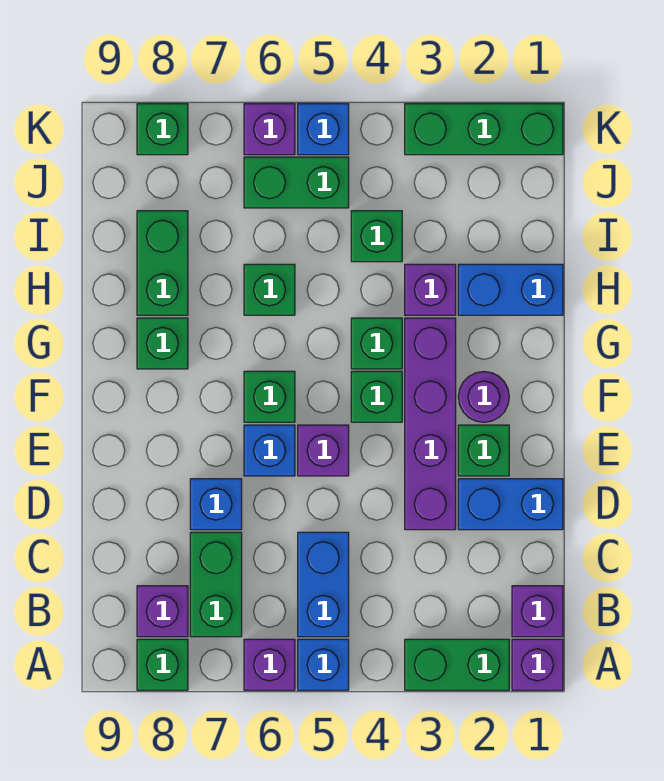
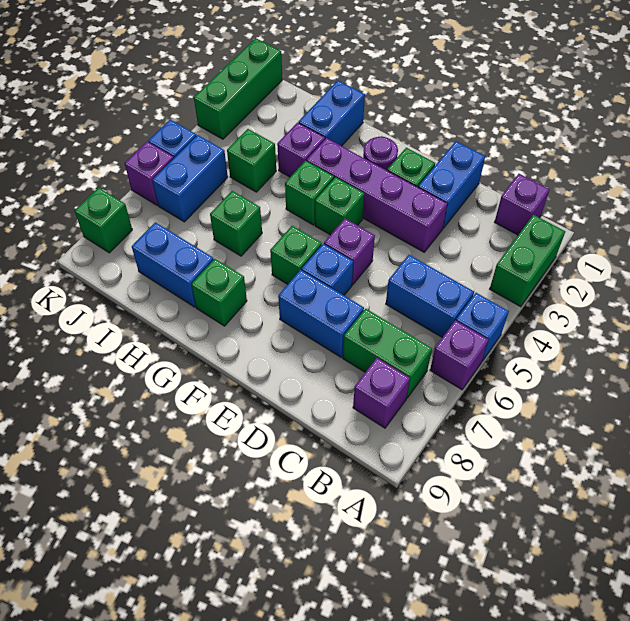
purple 1x1 brick [512,639,563,690] -> none
green 1x1 brick [137,639,188,690] -> none
blue 1x1 brick [190,479,242,530] -> blue 1x2 brick [278,270,364,357]
green 1x2 brick [137,211,188,315] -> blue 1x2 brick [132,222,214,307]
green 1x2 brick [244,157,349,208] -> blue 1x2 brick [152,135,228,222]

